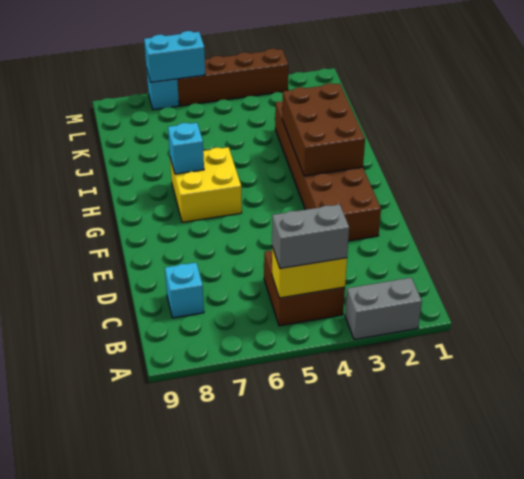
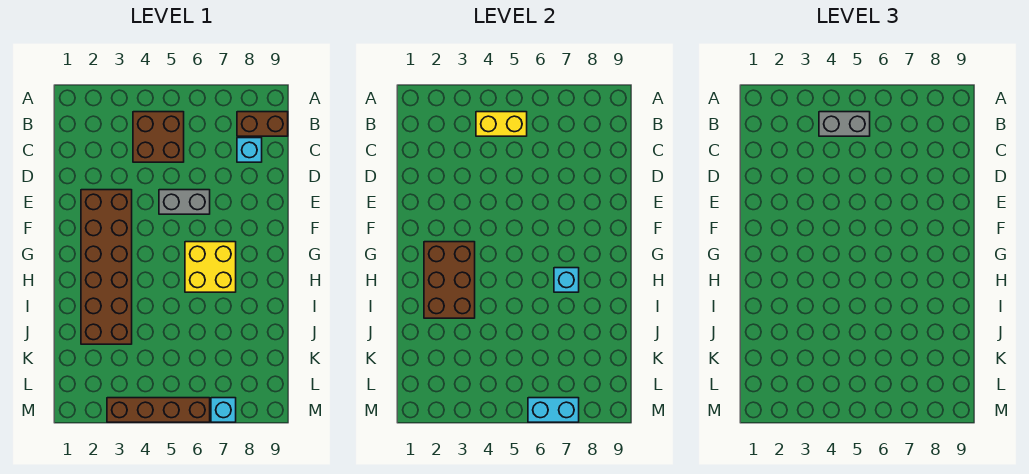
grey 1x2 brick [345,278,422,340] -> grey 1x2 brick moved to [159,190,210,214]
none -> brown 1x2 brick [237,112,288,136]

